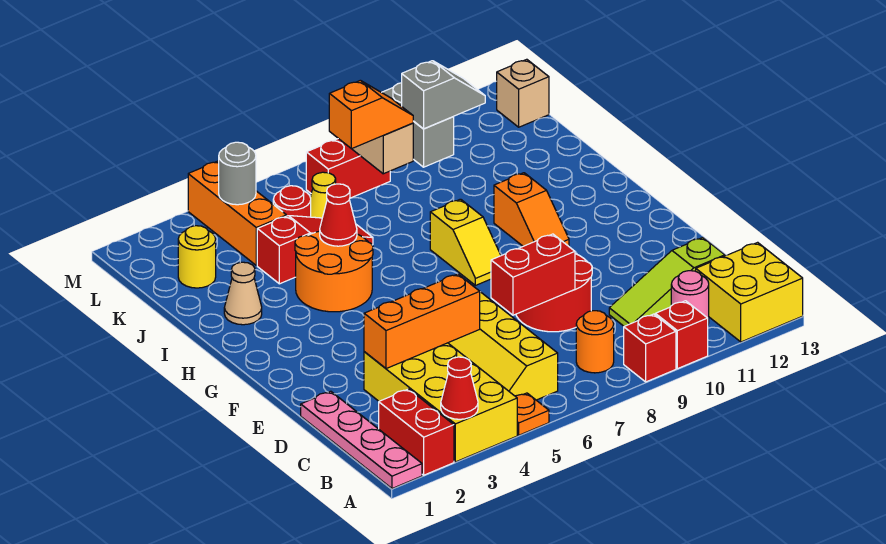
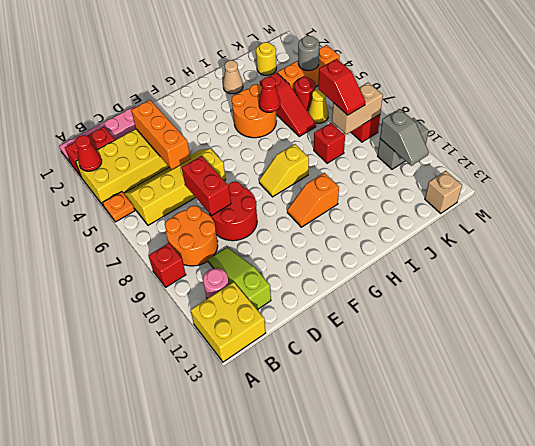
red 1x1 brick [655,301,708,369] -> red 1x1 brick moved to [314,123,345,163]
orange 1x1 round brick [576,311,614,373] -> orange 2x2 round brick [165,206,218,266]
orange 1x2 slope [329,80,413,149] -> red 1x2 slope [318,59,365,115]

